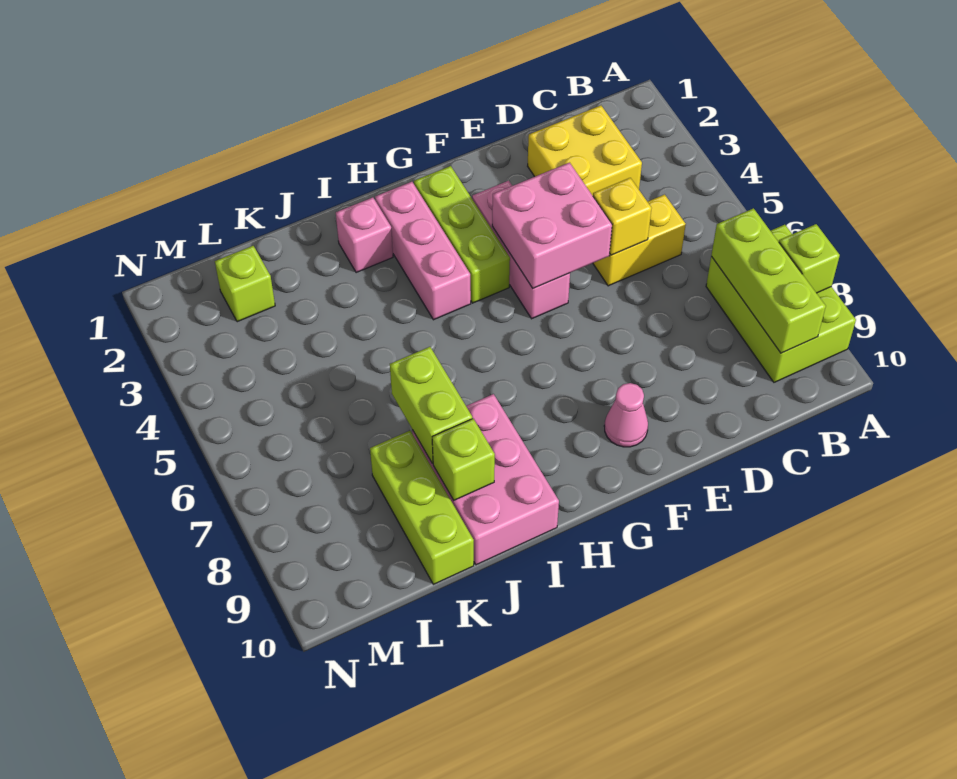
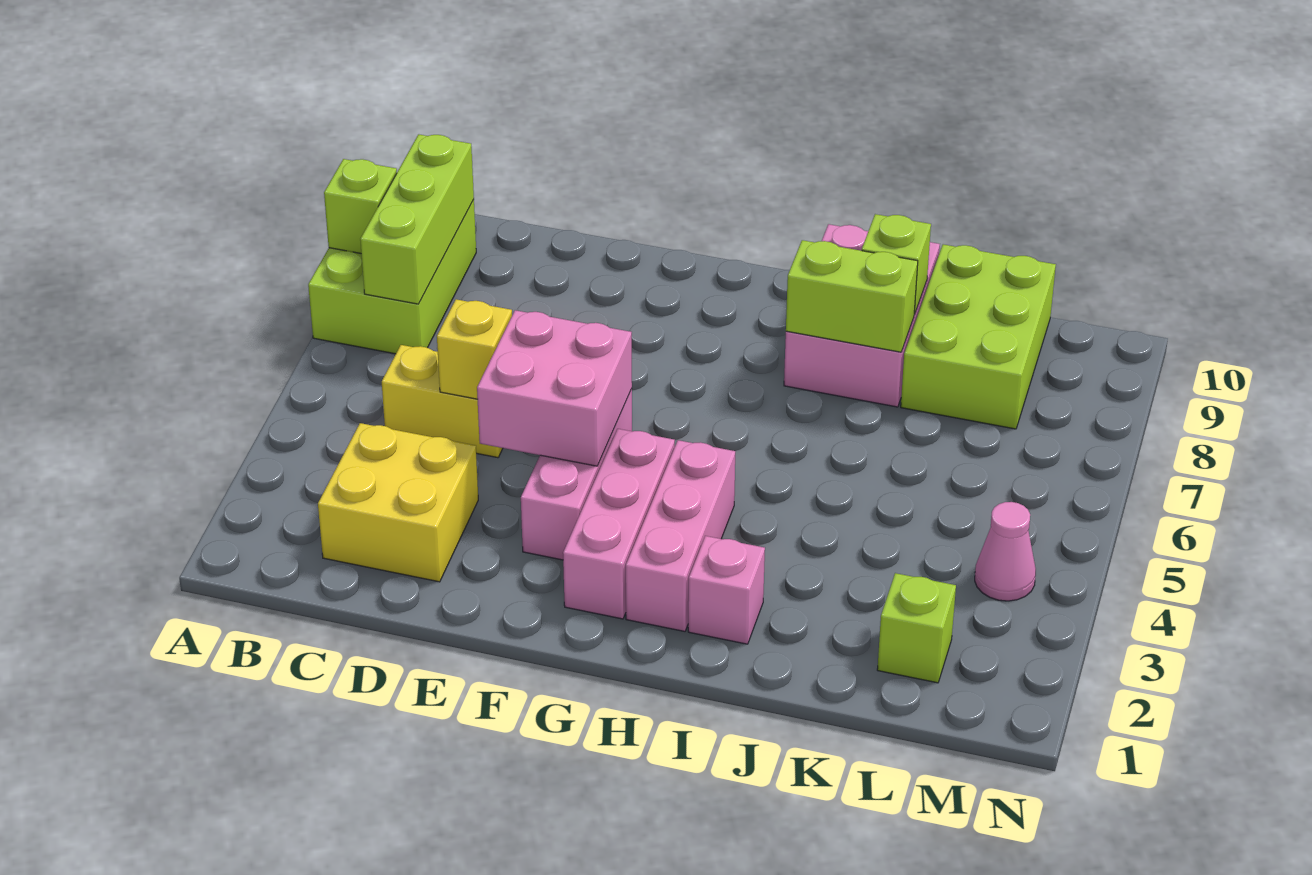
pink 1x1 cone [604,383,648,447] -> pink 1x1 cone moved to [975,502,1036,601]
lime 1x3 brick [414,166,510,303] -> pink 1x3 brick [563,429,675,619]
lime 1x2 brick [390,347,472,463] -> lime 1x2 brick turned to [786,240,918,352]
lime 1x3 brick [370,431,474,584] -> lime 2x3 brick [901,244,1056,429]

